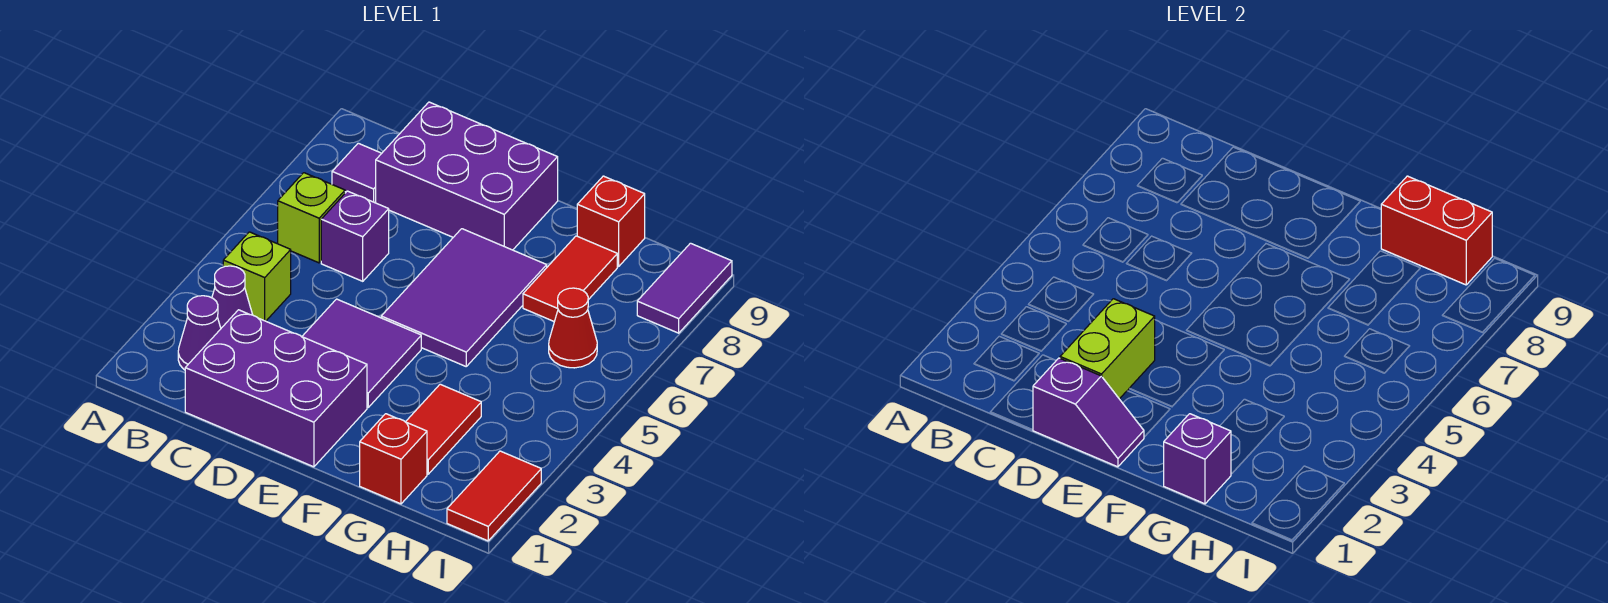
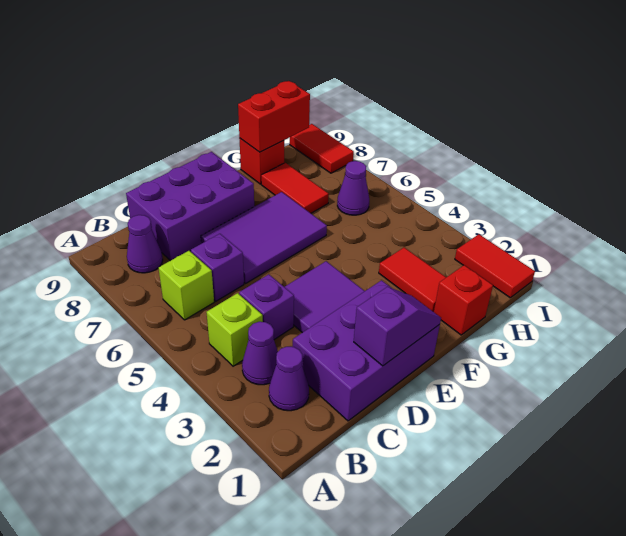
purple 1x1 tile [332,143,382,203] -> purple 1x1 cone [127,215,163,273]
lime 1x2 brick [1060,299,1155,399] -> none
purple 2x3 tile [381,229,547,366] -> purple 2x3 tile turned to [201,192,327,283]
purple 1x1 brick [1164,414,1231,504] -> purple 1x1 brick moved to [239,274,294,340]
red 1x1 cone [549,288,597,368] -> purple 1x1 cone [337,161,369,215]
purple 1x2 tile [637,243,732,333] -> red 1x2 tile [290,124,354,173]

